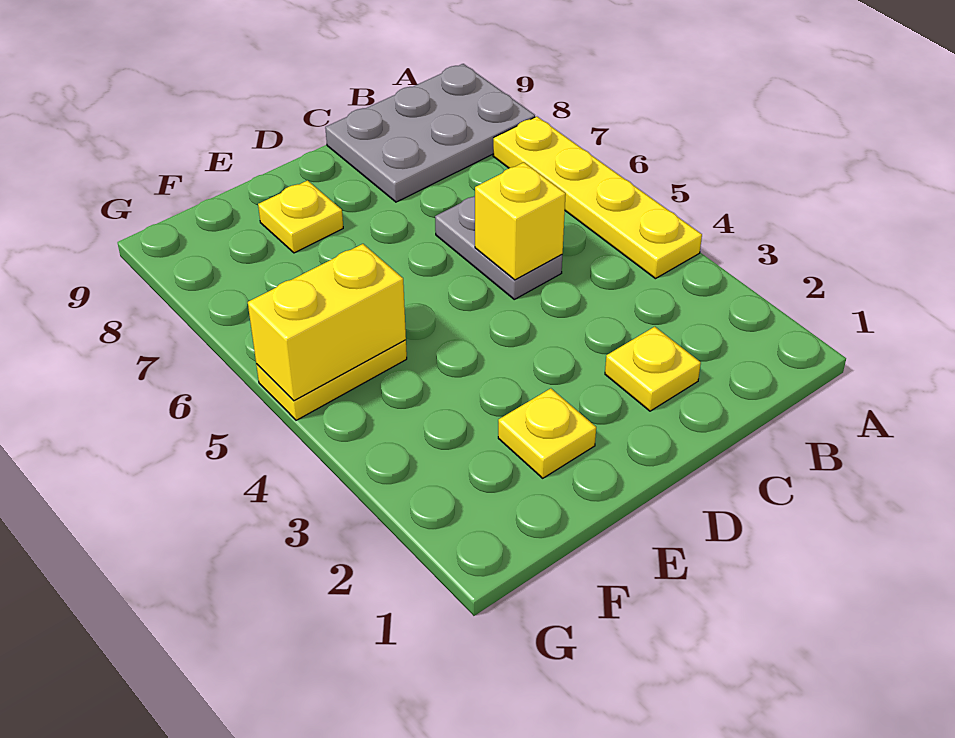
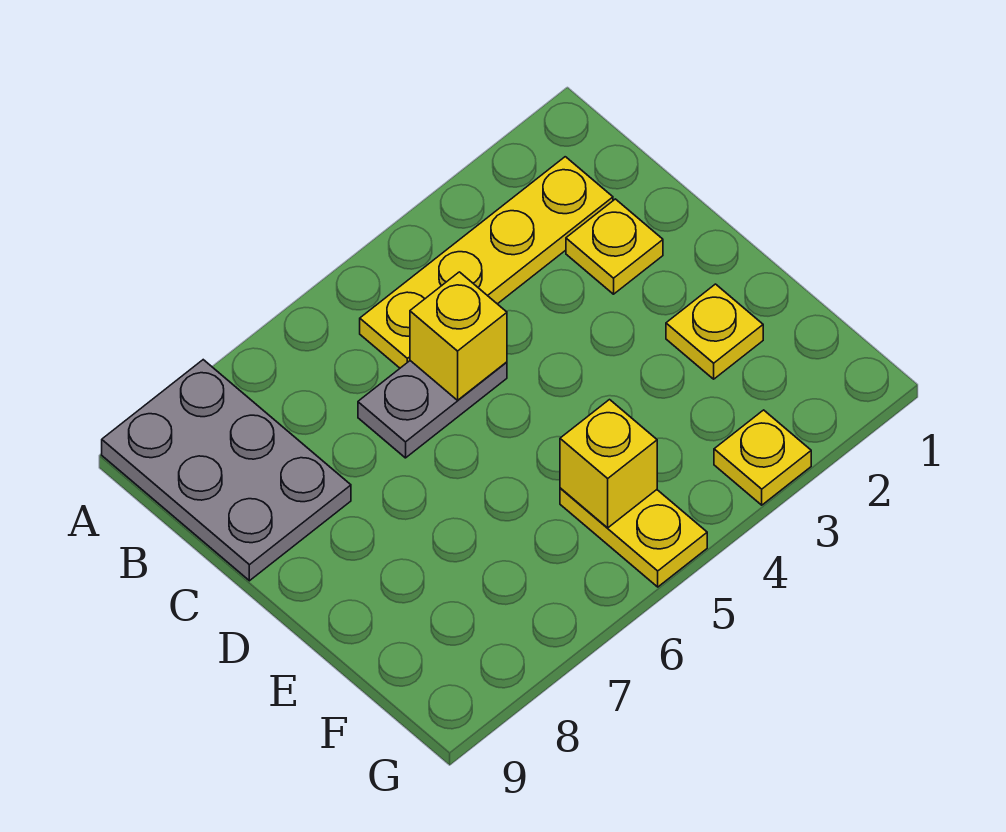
yellow 1x4 plate [493,116,702,279] -> yellow 1x4 plate moved to [360,157,613,368]
yellow 1x1 plate [258,180,343,253] -> yellow 1x1 plate moved to [714,410,811,505]
yellow 1x2 brick [248,244,406,401] -> yellow 1x1 brick [560,400,657,528]

